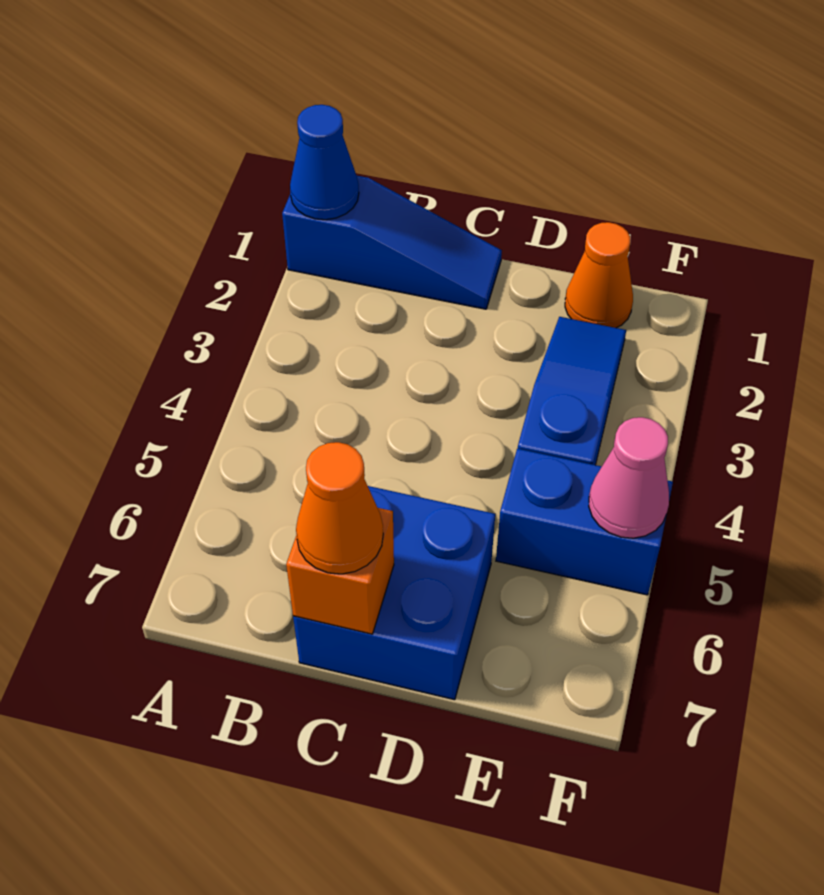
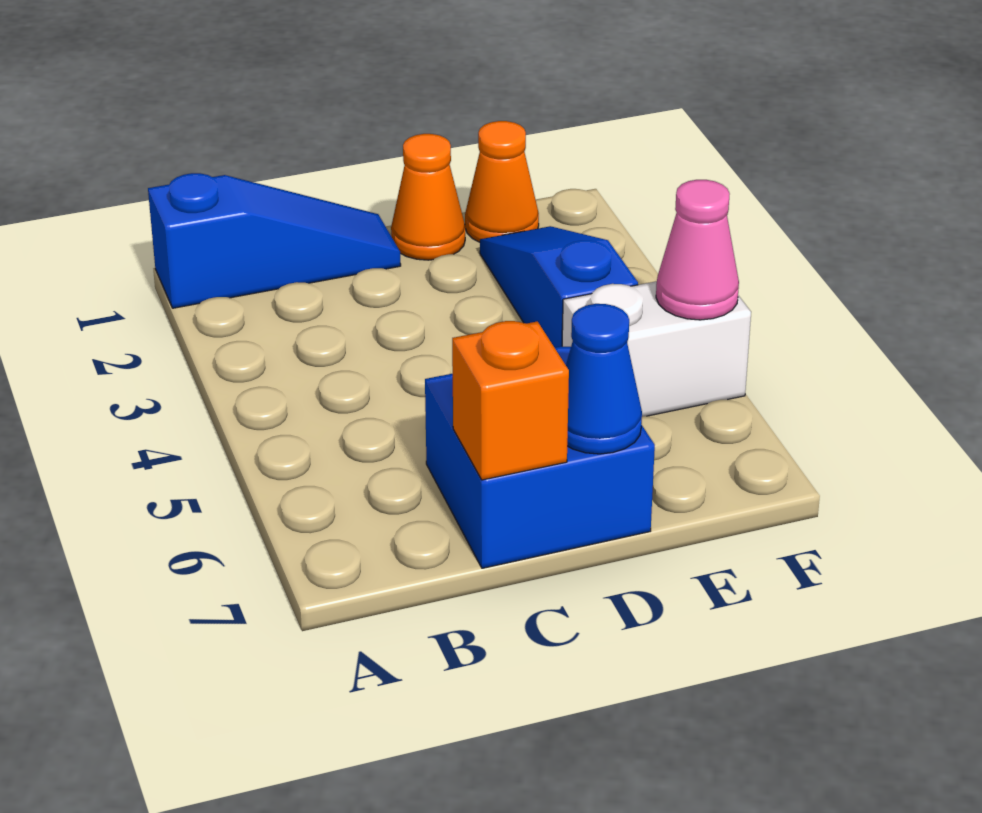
blue 1x1 cone [290,105,359,220] -> blue 1x1 cone moved to [566,304,642,454]
orange 1x1 cone [296,442,383,574] -> orange 1x1 cone moved to [391,134,465,260]
blue 1x2 brick [496,449,673,595] -> white 1x2 brick [562,281,751,416]

